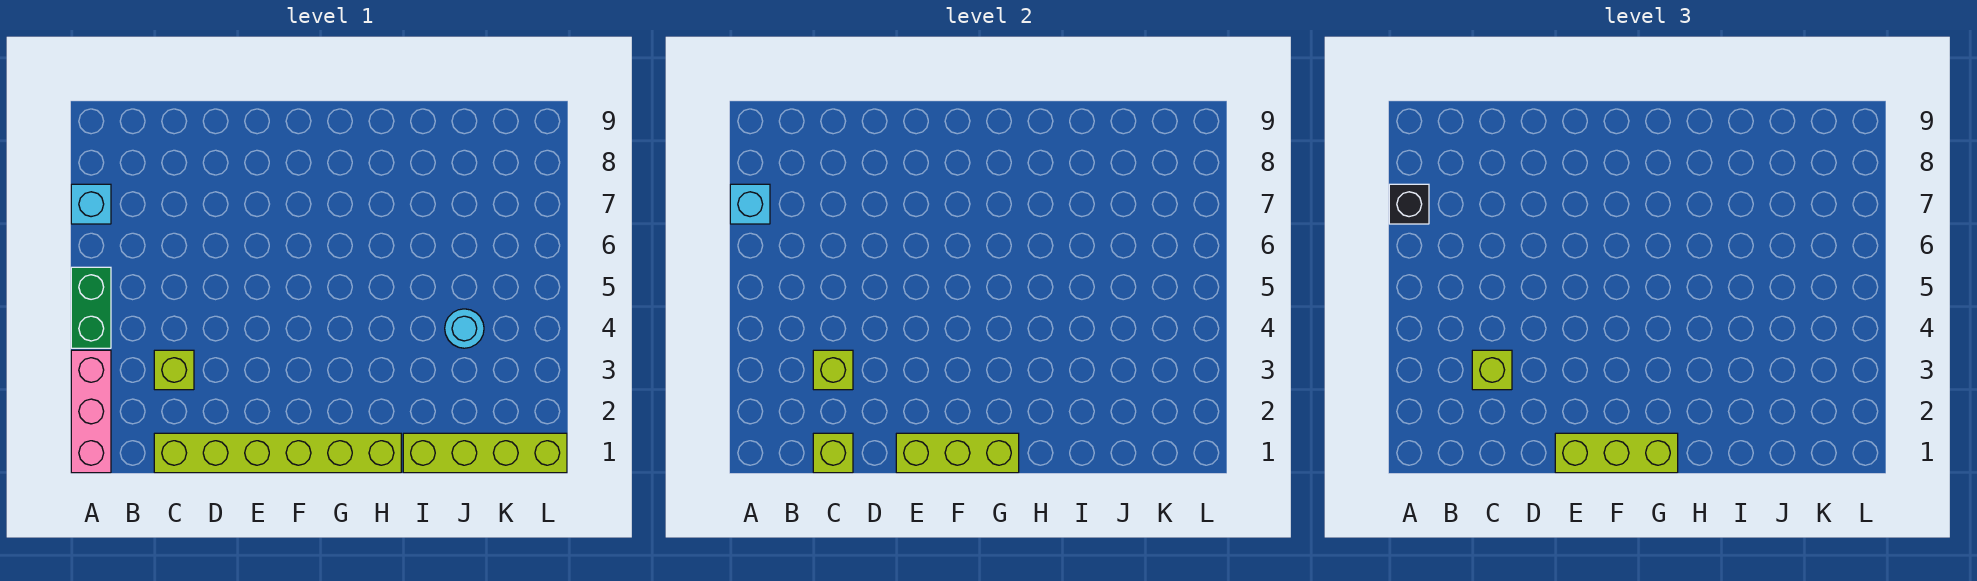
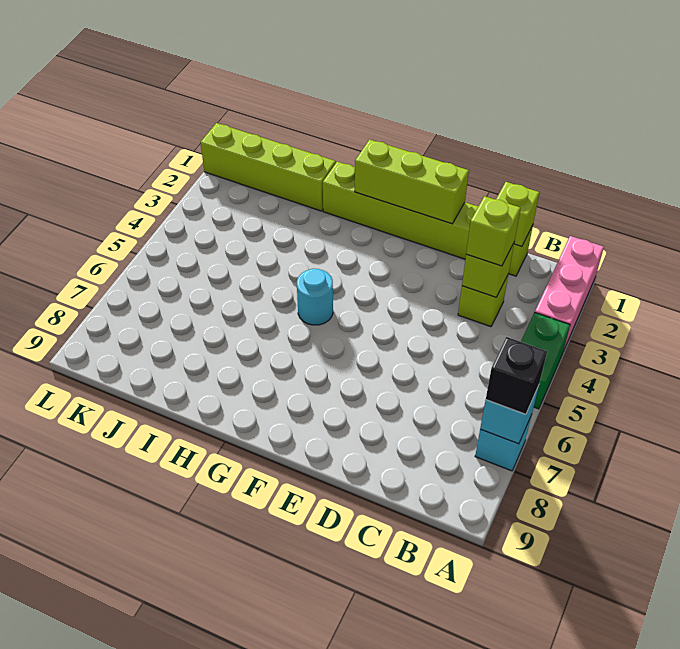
lime 1x3 brick [1555,433,1678,473] -> none
cyan 1x1 round brick [445,309,484,348] -> cyan 1x1 round brick moved to [297,269,333,325]

